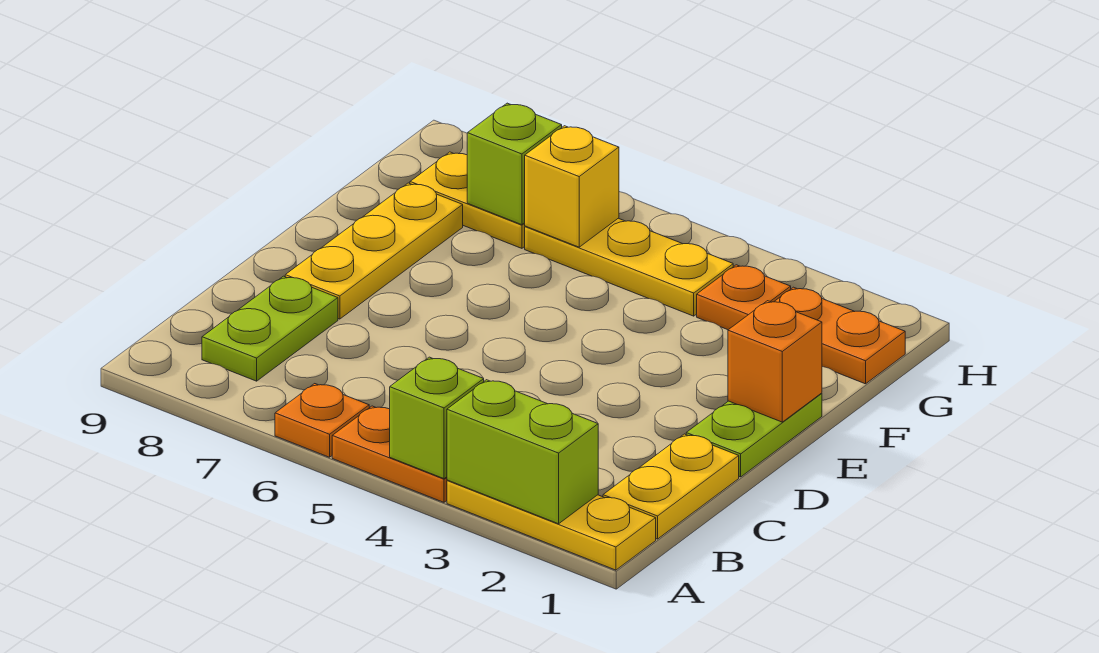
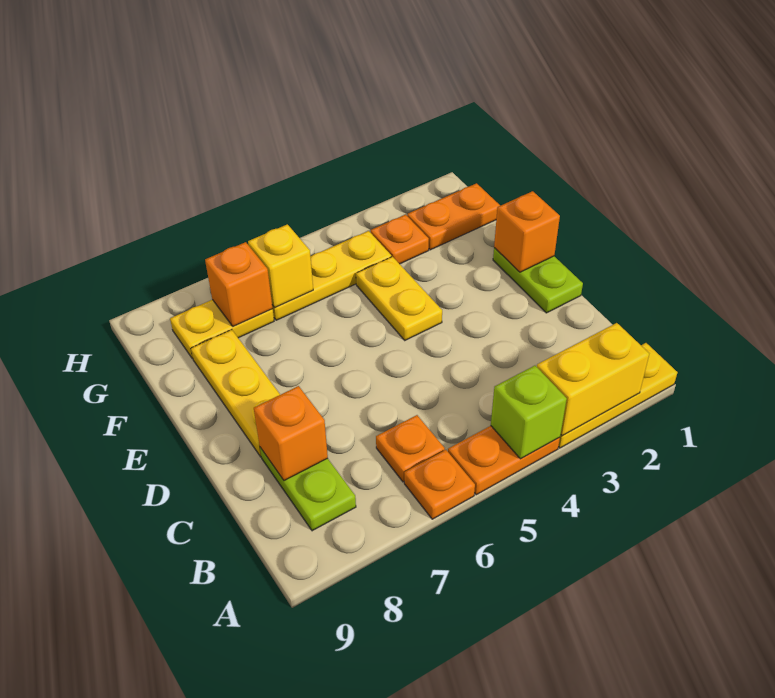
lime 1x2 brick [447,380,598,524] -> yellow 1x2 brick [537,323,649,436]
yellow 1x2 plate [603,434,739,539] -> yellow 1x2 plate moved to [356,257,442,340]
none -> orange 1x1 plate [376,415,445,482]
none -> orange 1x1 brick [254,386,328,481]
lime 1x1 brick [467,103,562,225] -> orange 1x1 brick [205,242,273,327]

